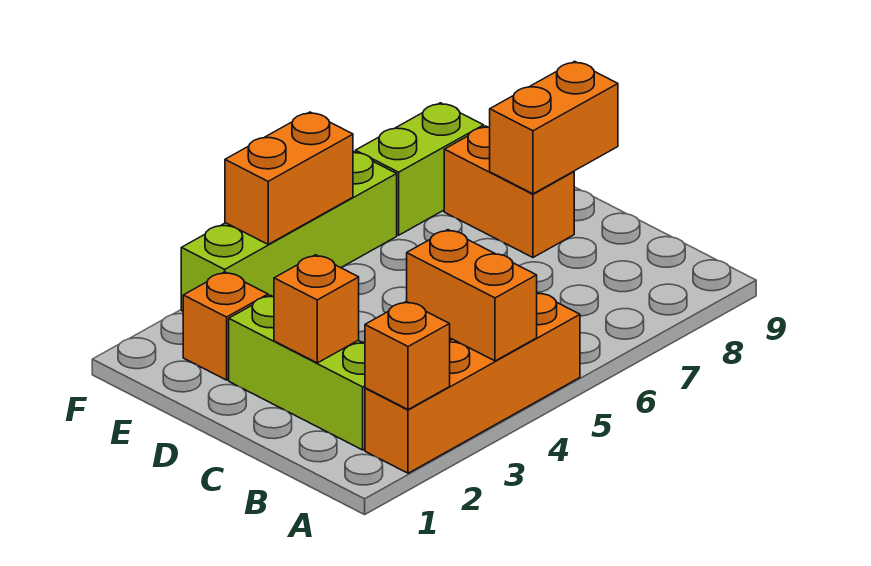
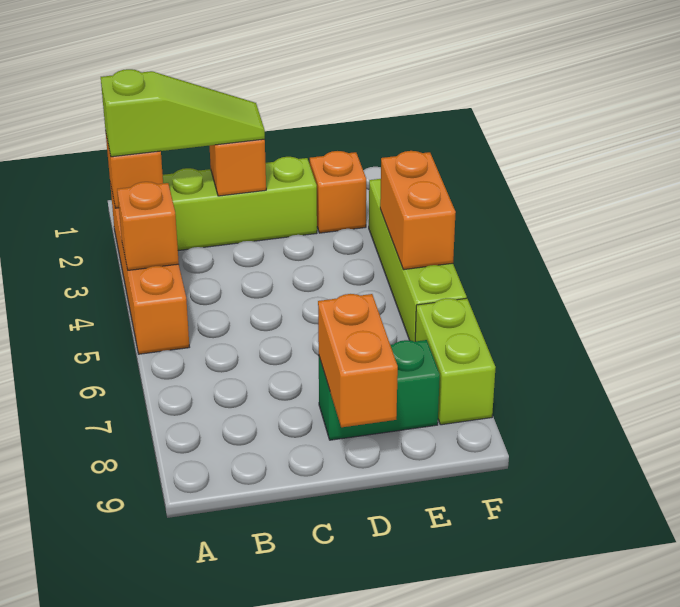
none -> lime 1x3 slope [101,69,265,157]
orange 1x2 brick [407,230,537,361] -> orange 1x1 brick [117,182,179,270]
orange 1x2 brick [444,126,574,257] -> green 1x2 brick [319,340,440,440]

